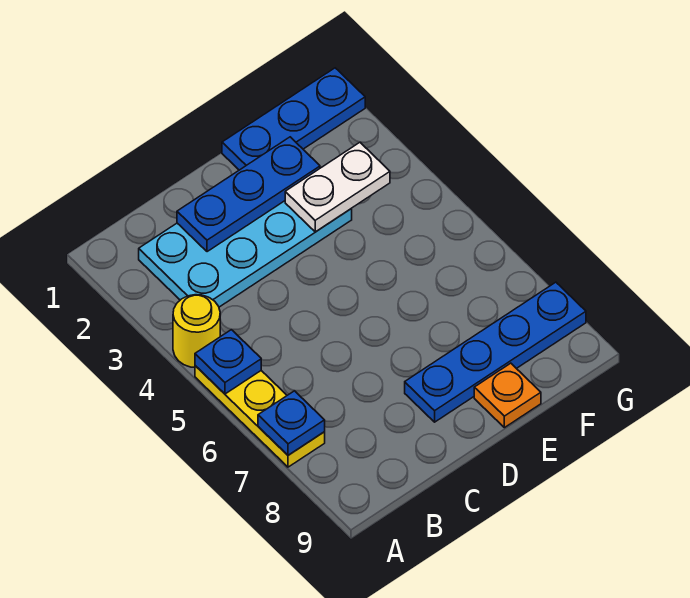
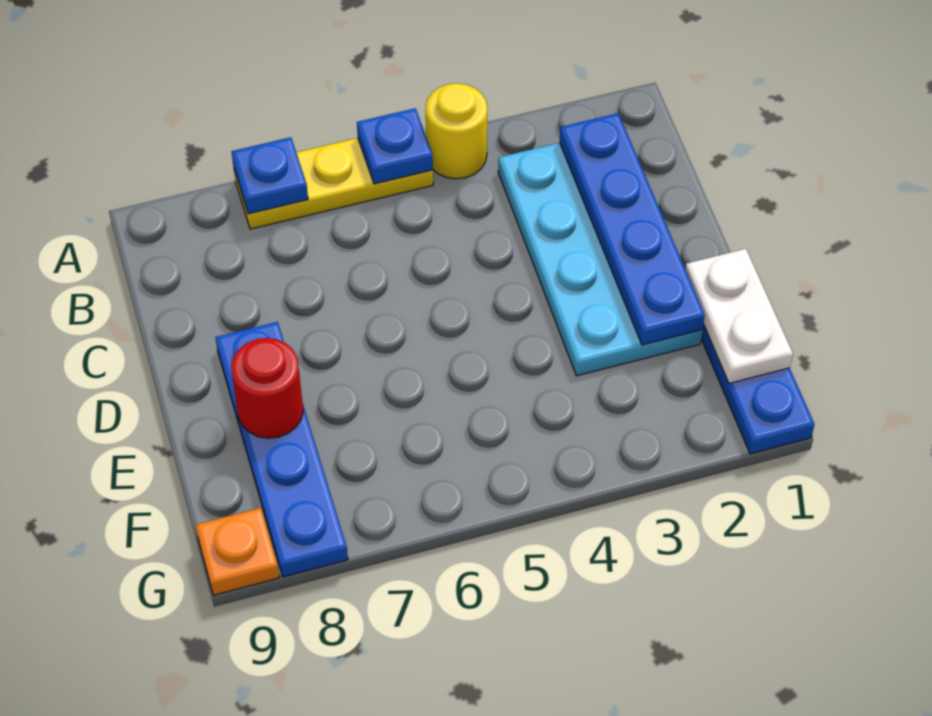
blue 1x3 plate [177,137,320,252] -> blue 1x4 plate [560,113,705,345]
white 1x2 plate [285,143,390,232] -> white 1x2 plate moved to [685,249,793,383]
none -> red 1x1 round brick [231,338,303,438]
orange 1x1 plate [474,363,541,428] -> orange 1x1 plate moved to [195,508,279,595]

